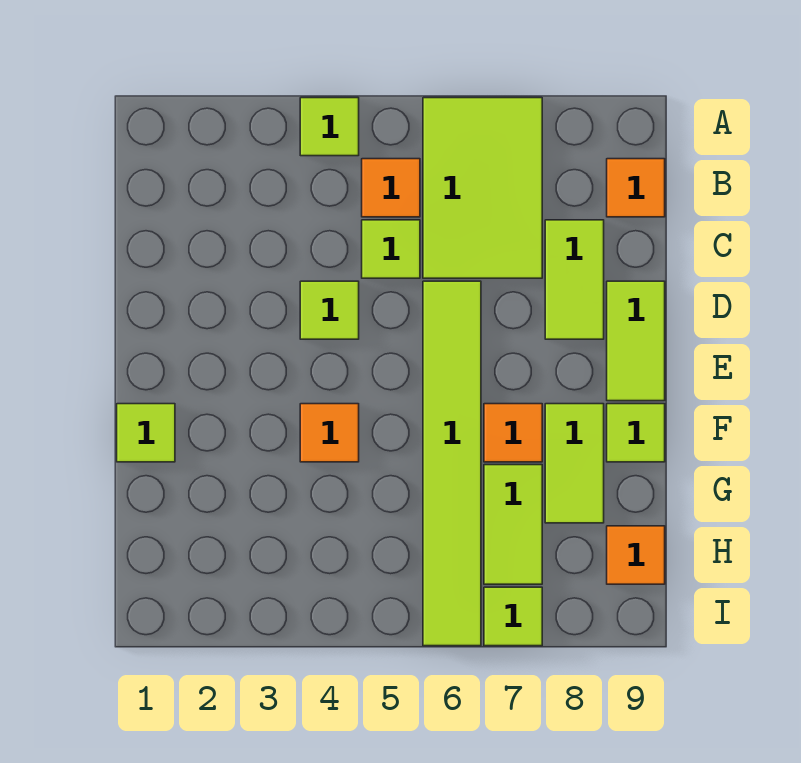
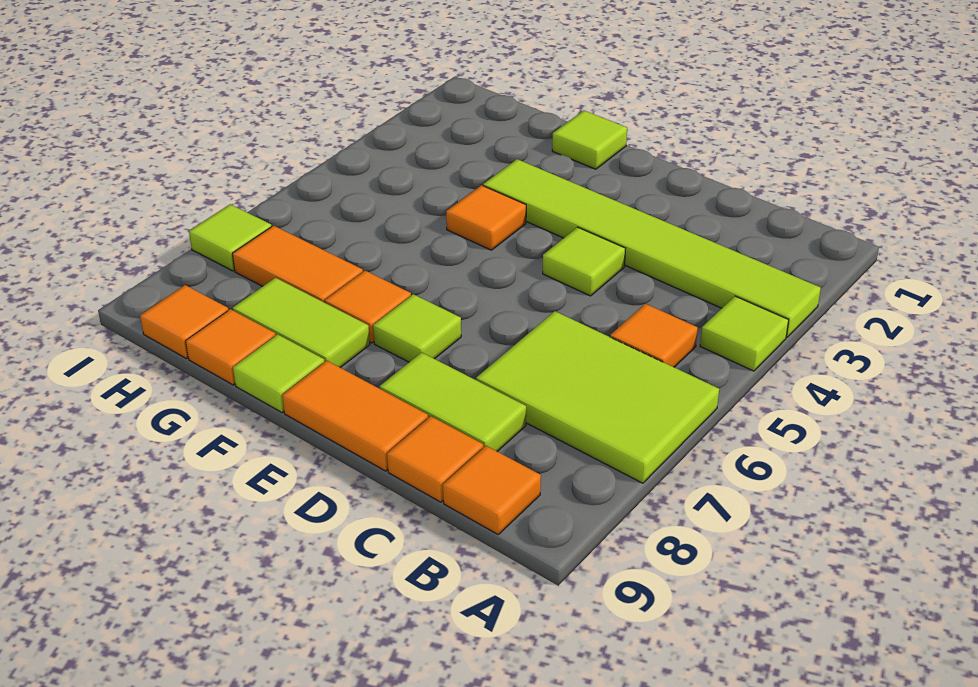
lime 1x1 tile [362,220,420,278] -> lime 1x1 tile moved to [373,294,461,362]
none -> orange 1x1 tile [387,416,483,502]
lime 1x6 tile [423,281,481,646] -> lime 1x6 tile moved to [483,159,821,337]
lime 1x2 tile [607,281,665,401] -> orange 1x2 tile [282,360,428,471]
lime 1x2 tile [484,465,542,584] -> orange 1x2 tile [232,226,363,303]
none -> orange 1x1 tile [186,309,276,385]

